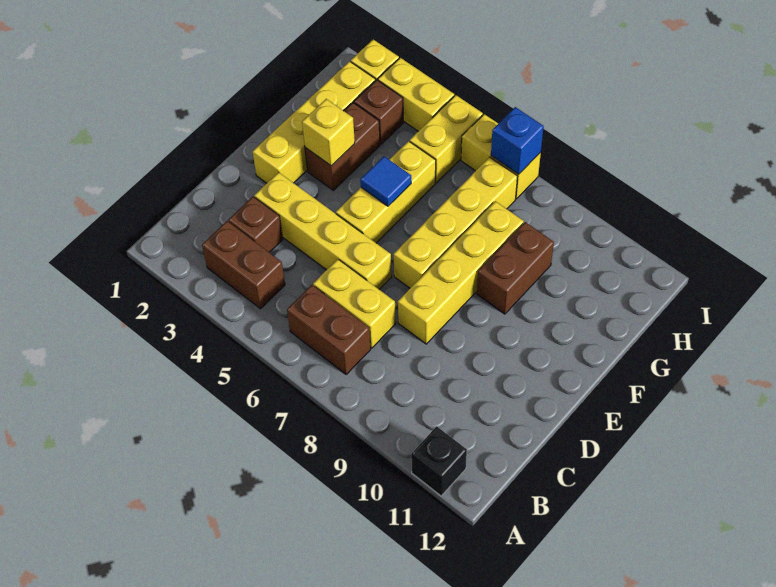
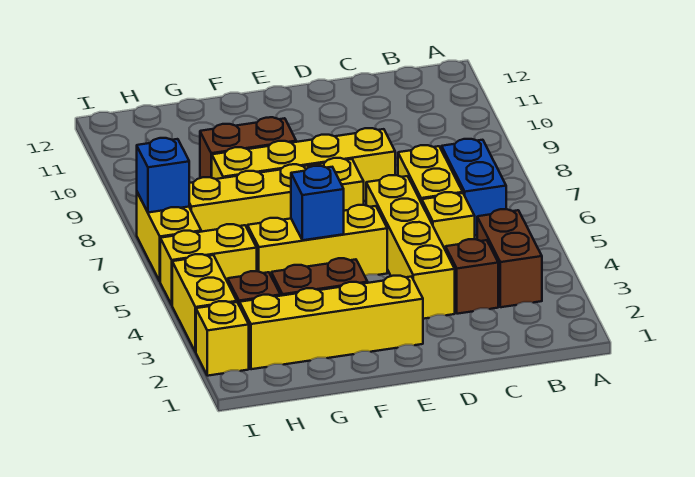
black 1x1 brick [411,426,467,496] -> none
brown 1x2 brick [287,285,371,374] -> blue 1x2 brick [442,139,506,235]
yellow 1x1 brick [302,99,355,166] -> yellow 1x1 brick moved to [422,192,475,249]
blue 1x1 tile [360,156,411,206] -> blue 1x1 brick [291,166,344,240]

